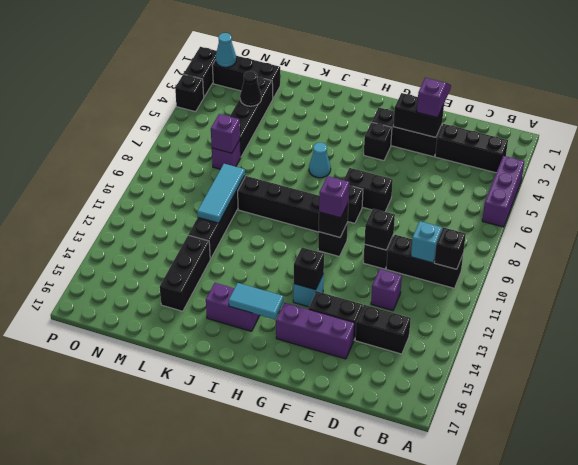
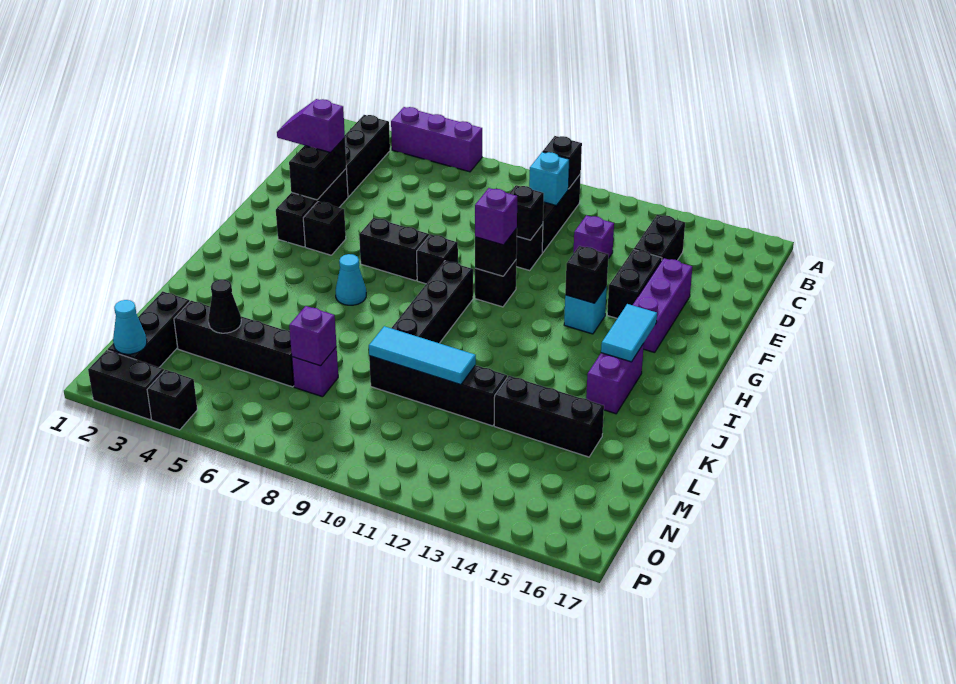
black 1x2 brick [344,168,393,212] -> black 1x2 brick turned to [359,218,429,281]

